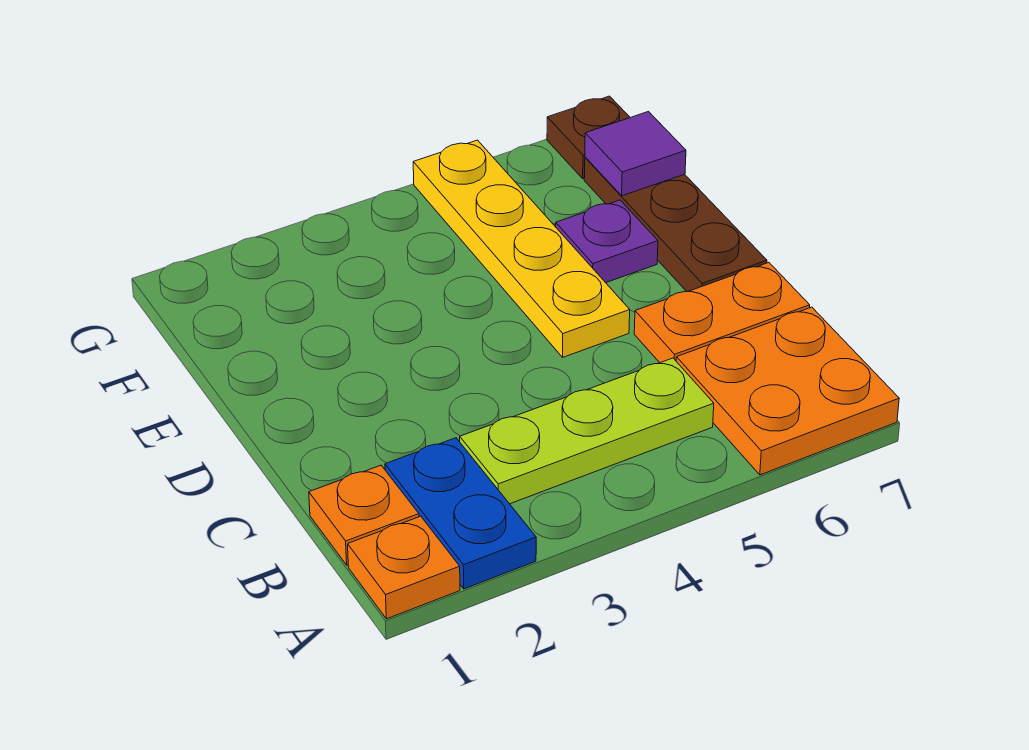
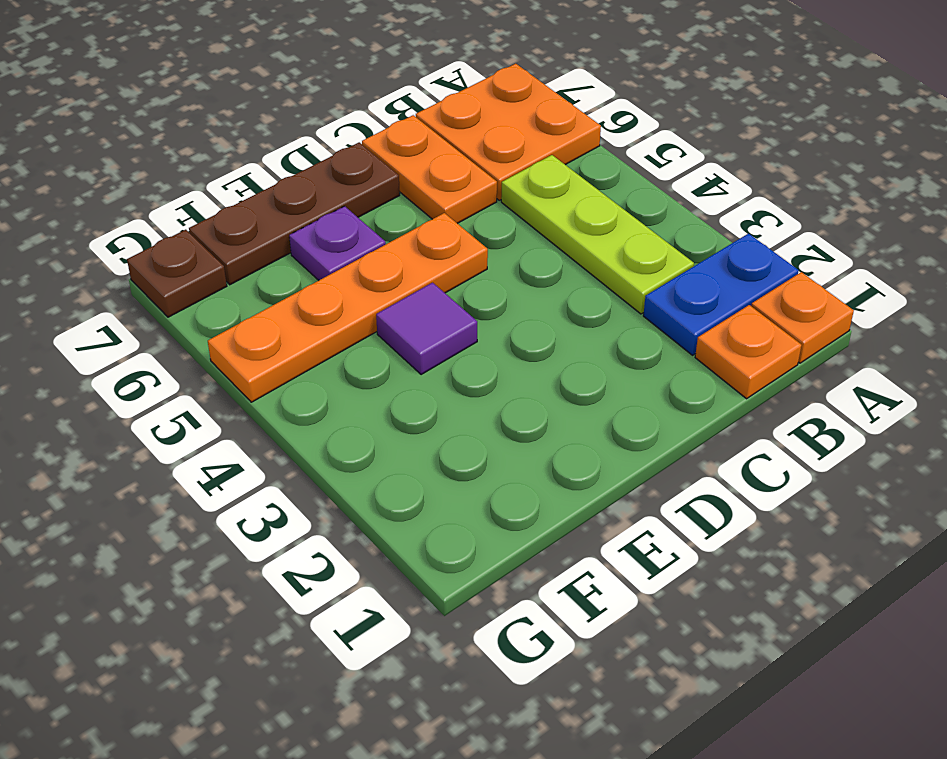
yellow 1x4 plate [413,140,630,357] -> orange 1x4 plate [208,213,488,402]
purple 1x1 tile [585,112,686,196] -> purple 1x1 tile moved to [376,283,477,375]

